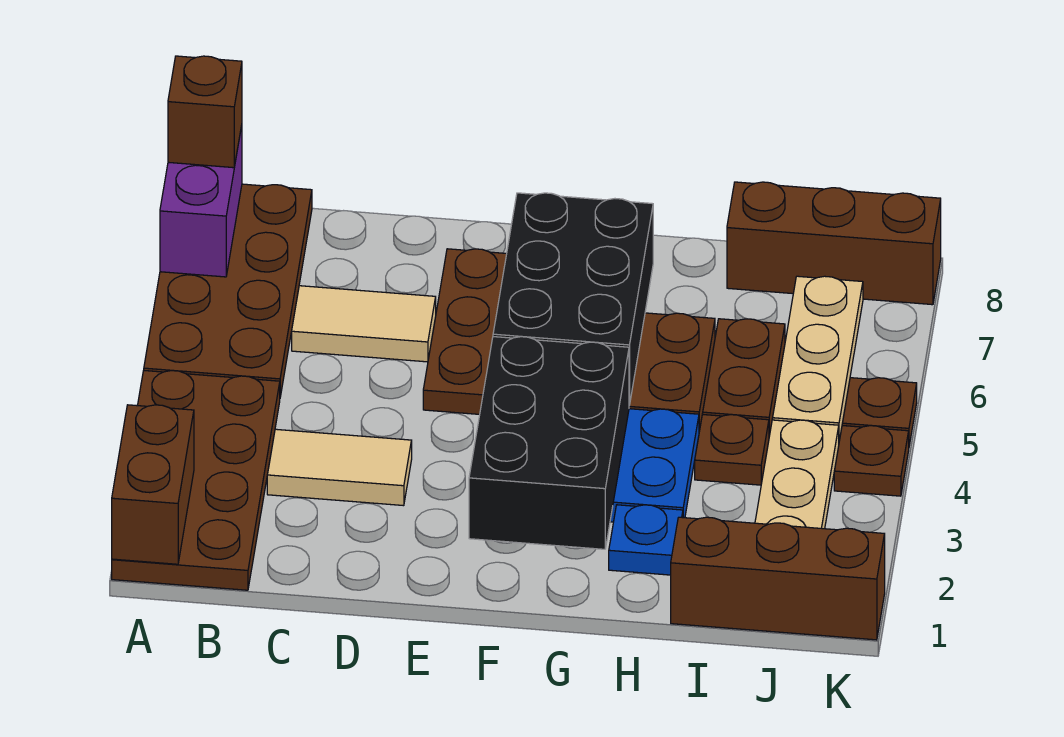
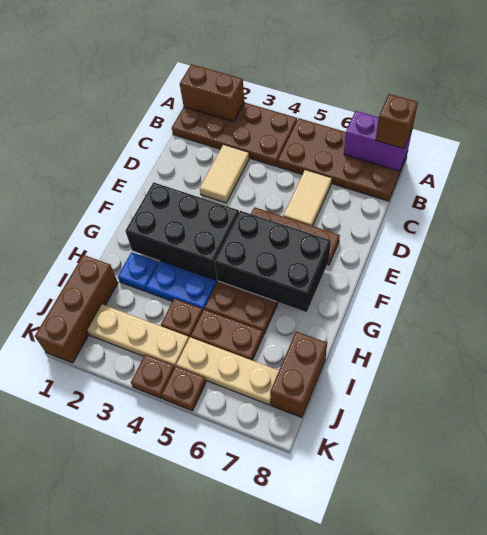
brown 1x3 brick [727,182,941,305] -> brown 1x2 brick [270,332,327,418]

